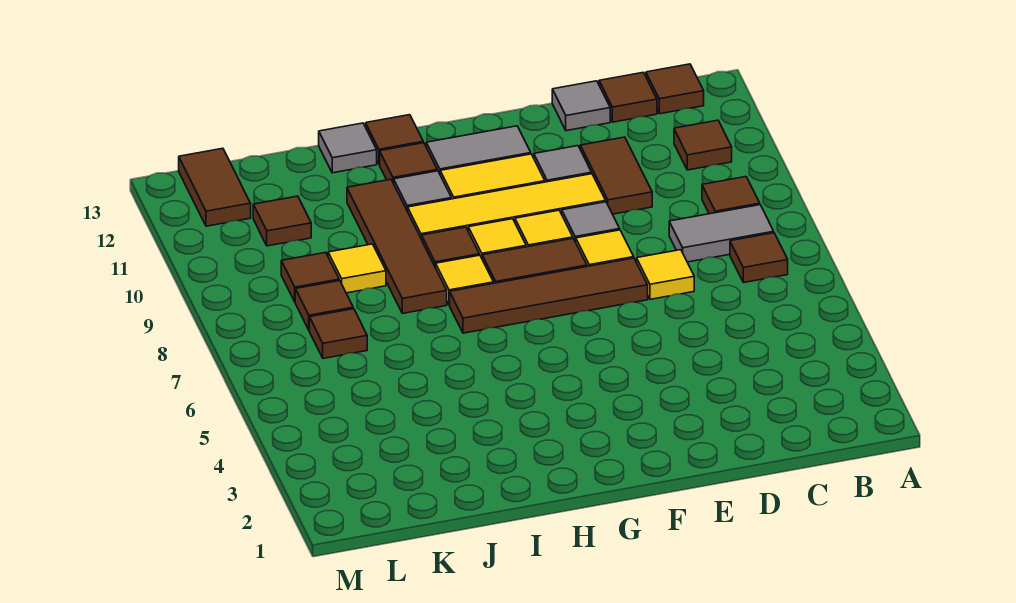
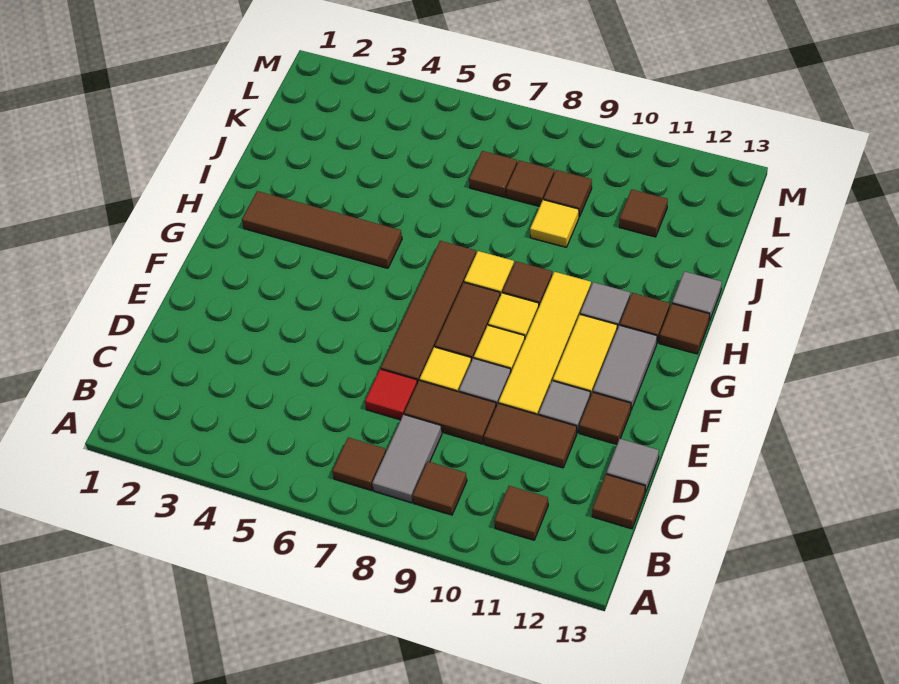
brown 1x1 tile [646,64,704,114] -> brown 1x1 tile moved to [579,392,631,444]
yellow 1x1 tile [637,250,694,299] -> red 1x1 tile [365,369,417,420]
brown 1x4 tile [347,179,447,313] -> brown 1x4 tile moved to [242,191,402,268]
brown 1x2 tile [179,148,251,226] -> brown 1x2 tile moved to [404,380,496,444]

